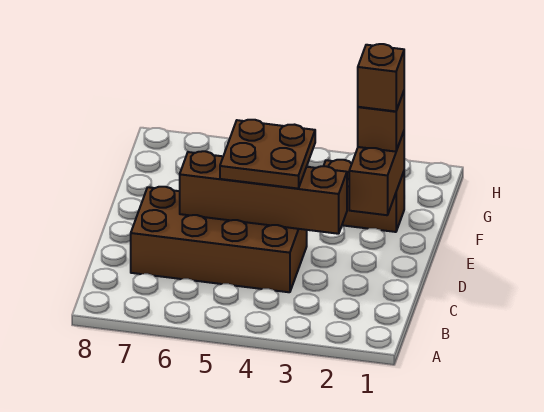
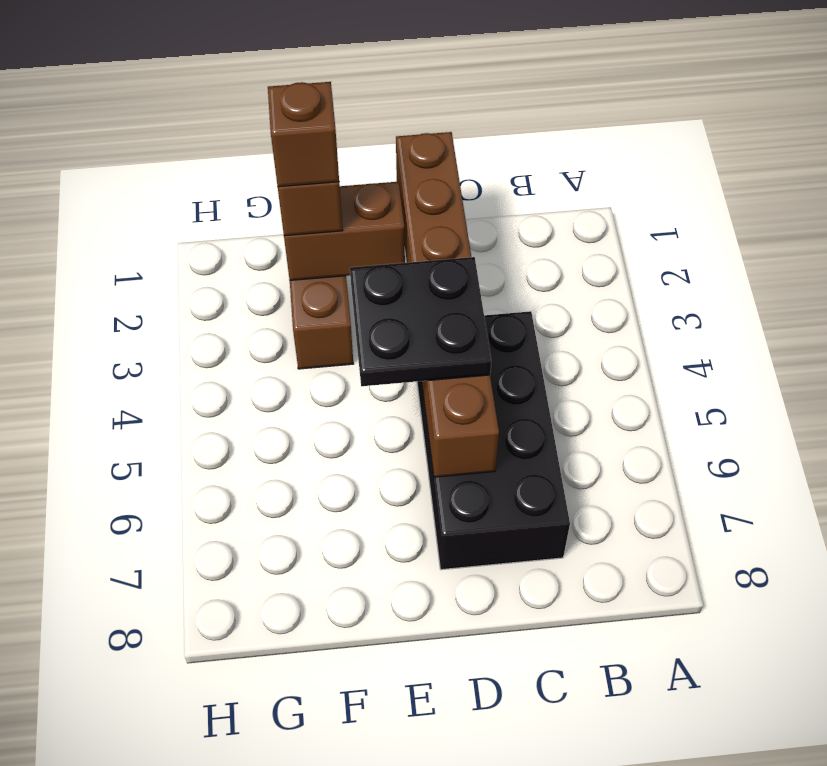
brown 2x4 brick [131,187,307,292] -> black 2x4 brick [417,311,570,570]
brown 1x4 brick [180,151,347,234] -> brown 1x6 brick [396,132,499,477]
brown 2x2 plate [220,120,315,189] -> black 2x2 plate [350,257,491,386]

